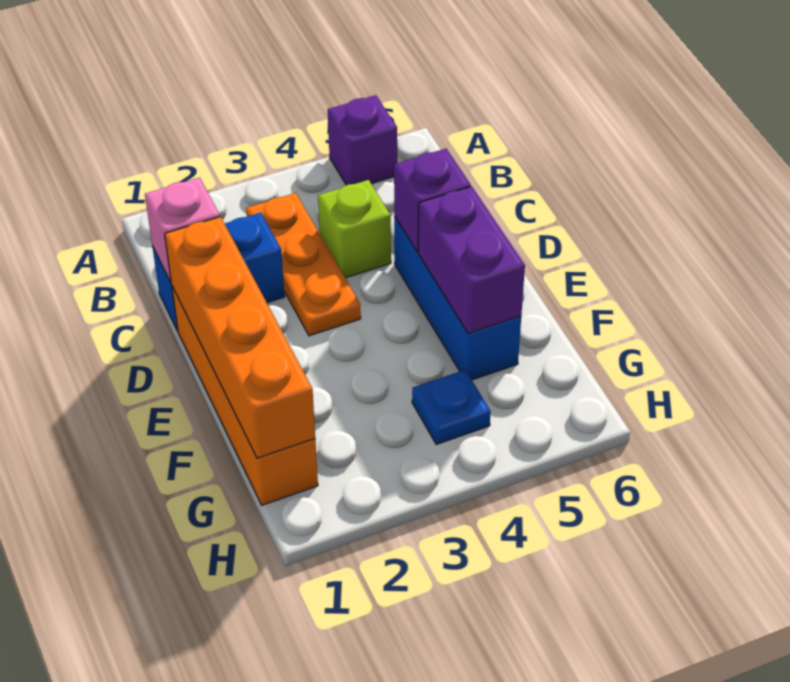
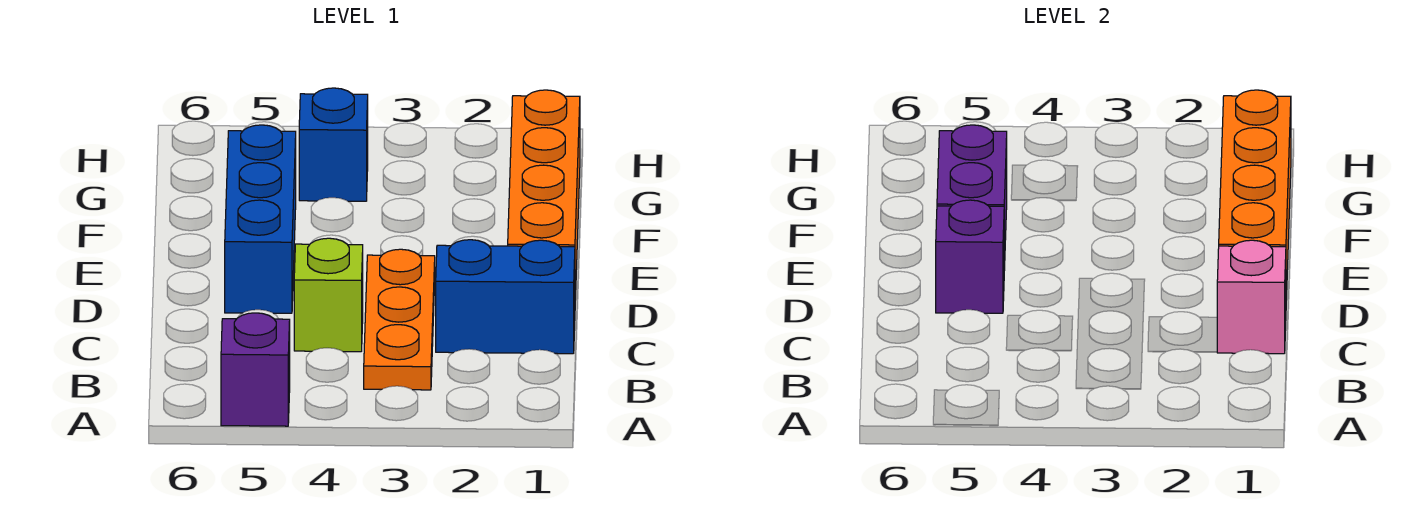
blue 1x1 plate [412,370,491,444] -> blue 1x1 brick [299,88,368,201]

